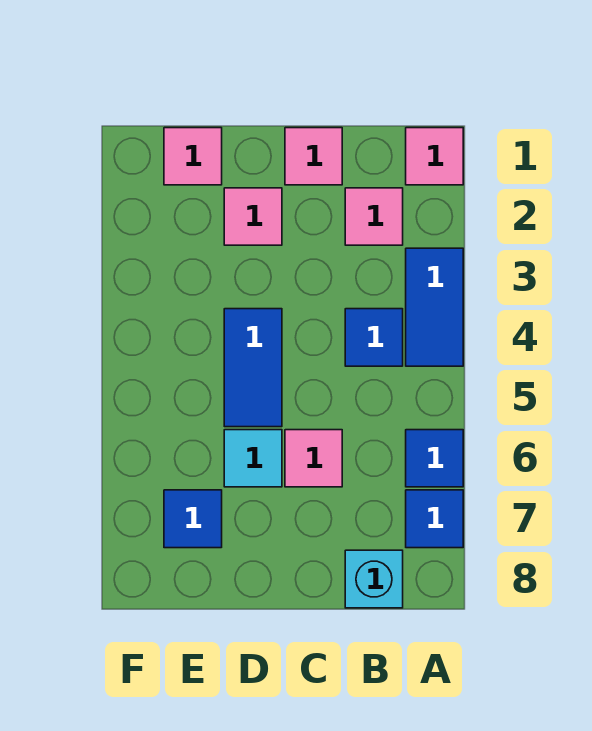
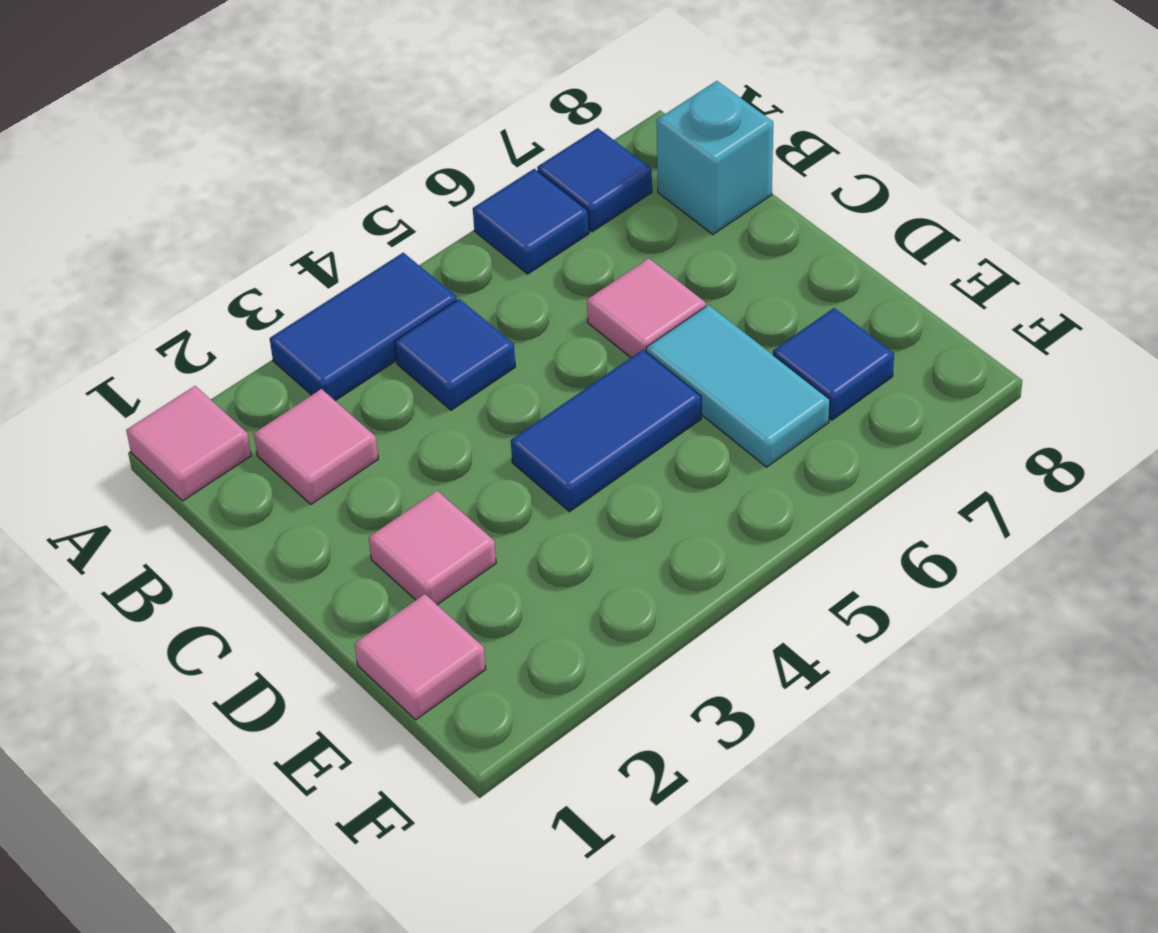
pink 1x1 tile [285,128,342,185] -> none
cyan 1x1 tile [224,430,282,487] -> cyan 1x2 tile [646,305,830,467]

